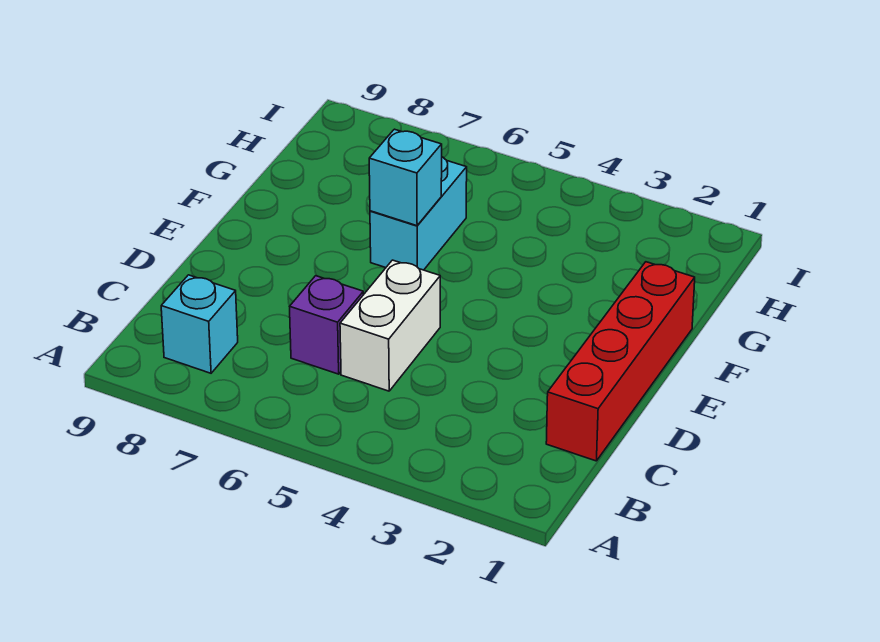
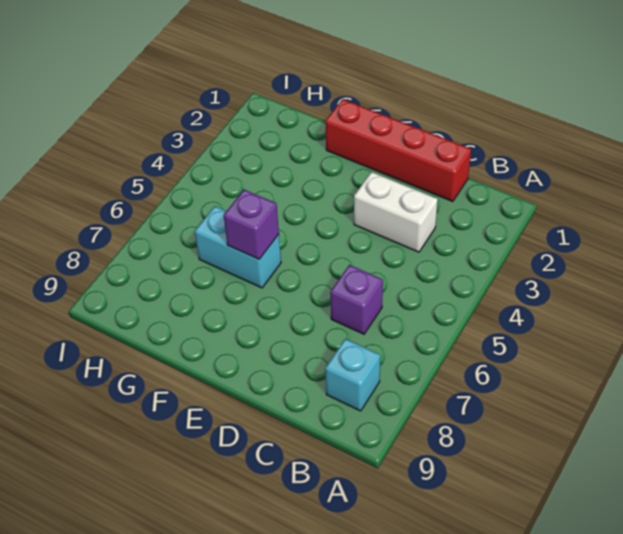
white 1x2 brick [340,260,440,391] -> white 1x2 brick moved to [354,172,438,252]
cyan 1x1 brick [369,129,442,226] -> purple 1x1 brick [224,190,279,259]

